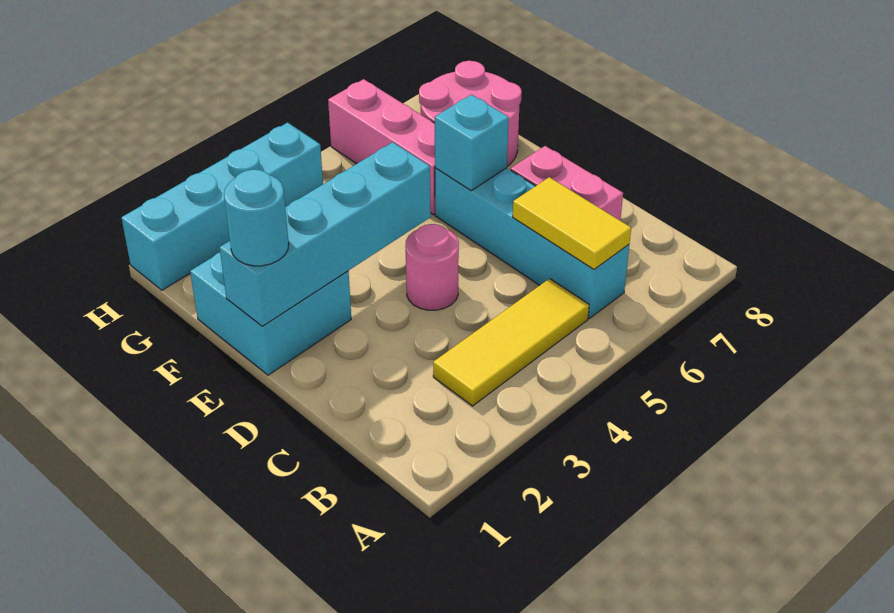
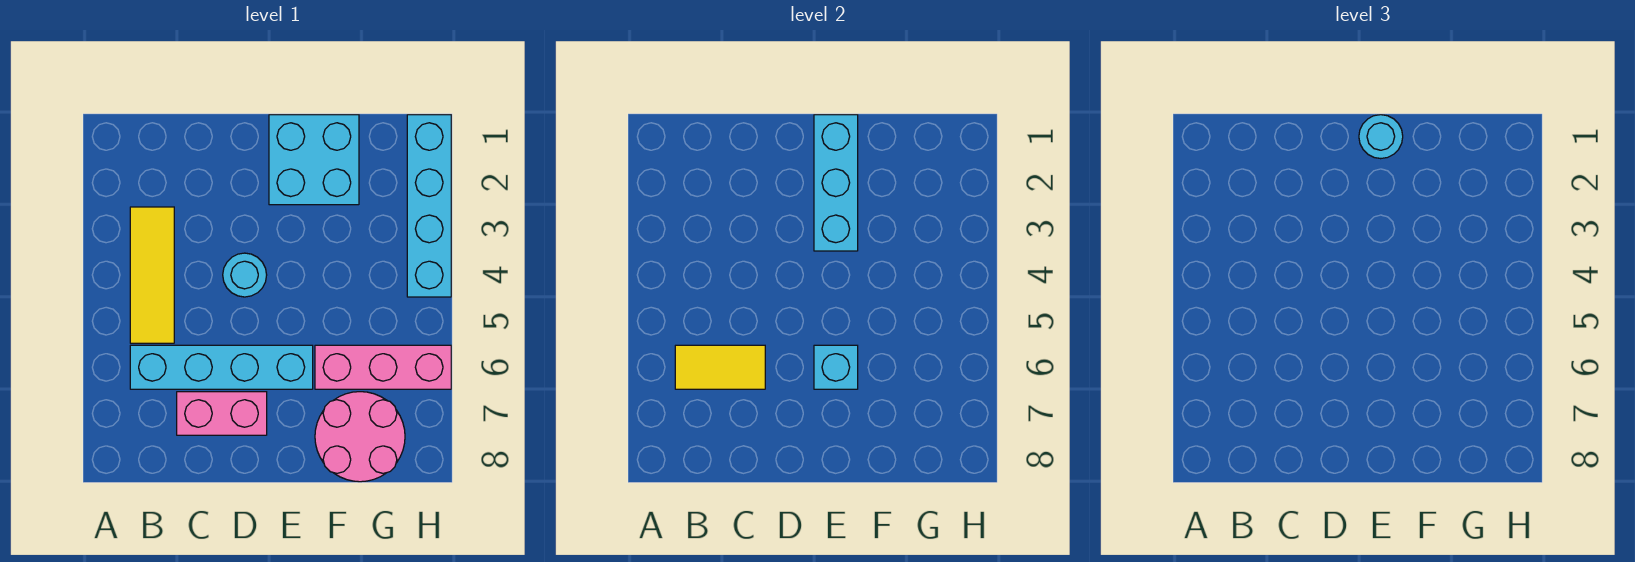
pink 1x1 round brick [405,224,459,310] -> cyan 1x1 round brick [223,253,267,297]
cyan 1x4 brick [220,142,431,326] -> cyan 1x3 brick [814,115,858,251]

